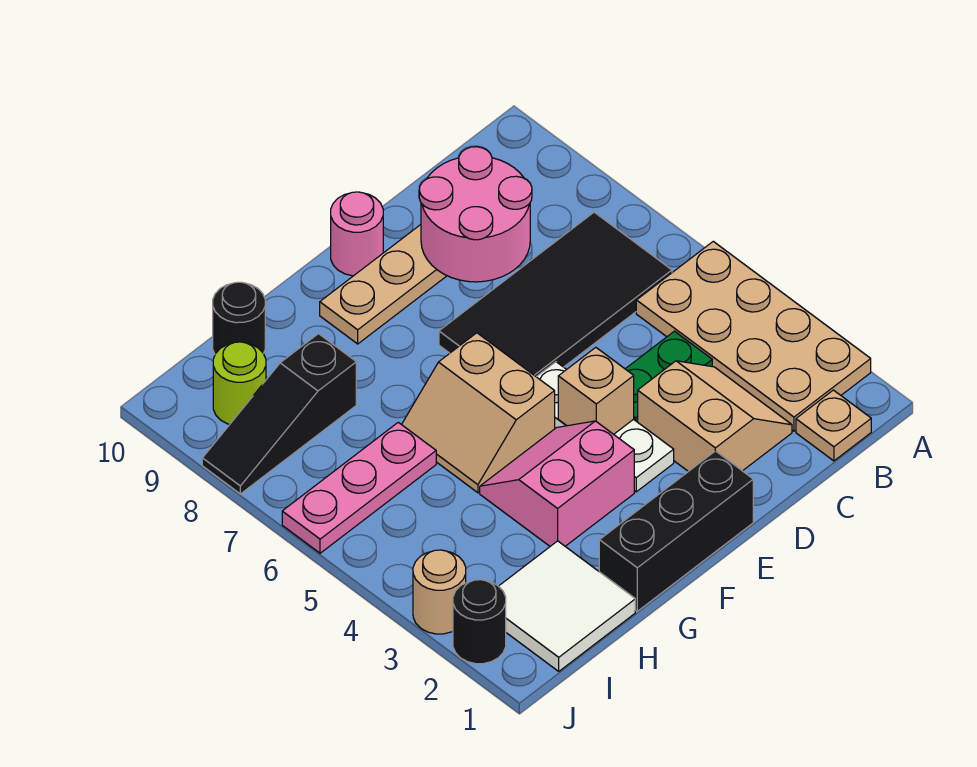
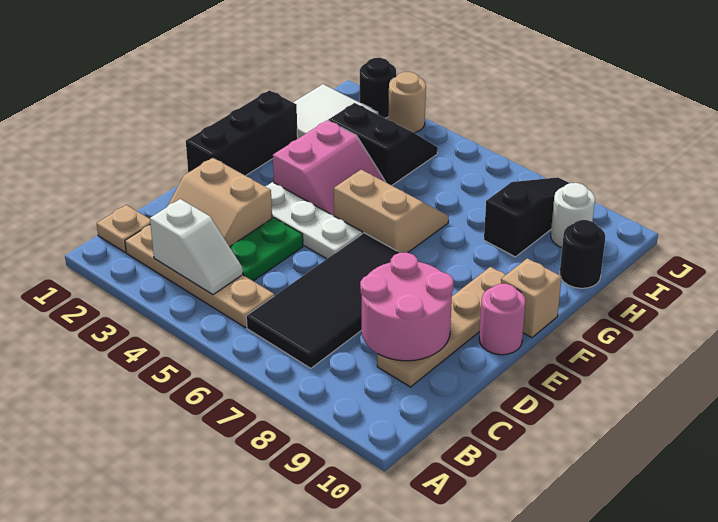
tan 2x4 plate [636,241,871,431] -> tan 1x4 plate [125,225,274,328]
none -> white 1x2 slope [150,199,243,295]
tan 1x1 brick [558,347,634,434] -> tan 1x1 brick moved to [501,258,562,338]
none -> black 2x2 slope [329,103,438,185]
pink 1x3 plate [282,422,436,553] -> none
lime 1x1 round brick [213,342,266,424] -> white 1x1 round brick [551,183,595,247]

